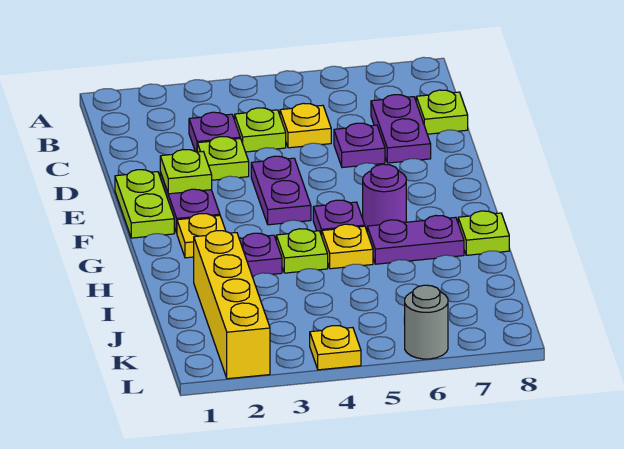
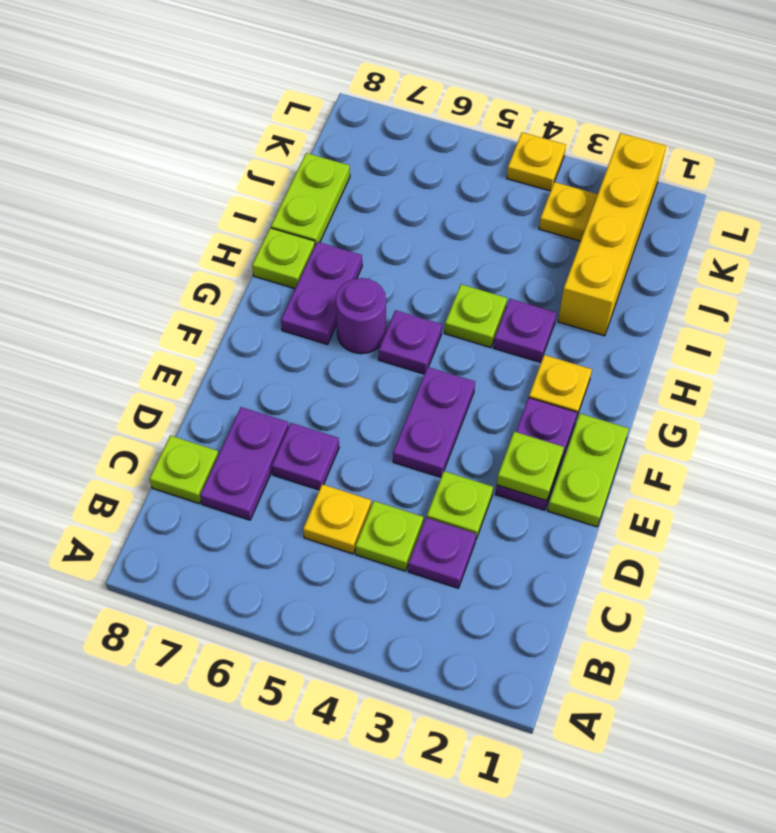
yellow 1x1 plate [322,224,373,269] -> yellow 1x1 plate moved to [539,182,598,241]
purple 1x2 plate [367,216,464,264] -> purple 1x2 plate turned to [281,242,362,344]
none -> lime 1x2 plate [271,153,350,245]
grey 1x1 round brick [405,285,448,359] -> none

